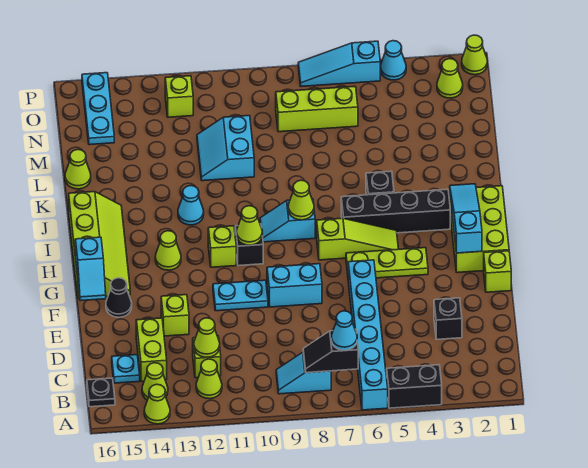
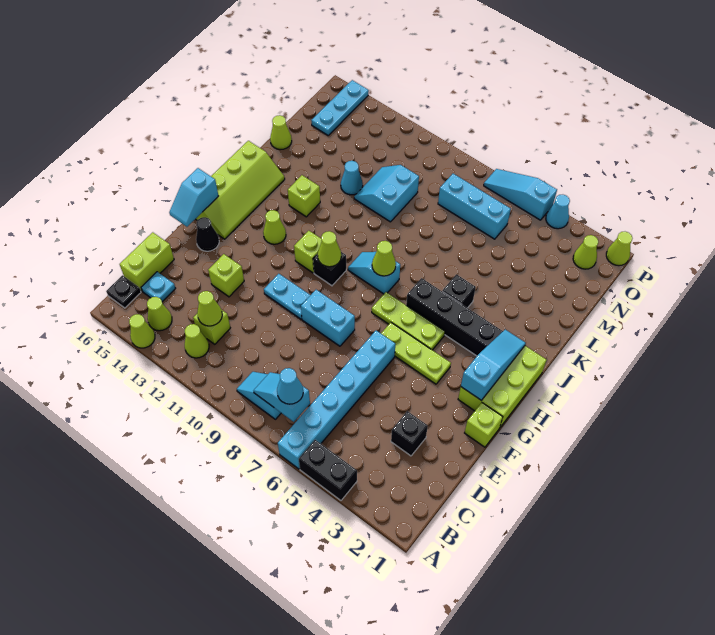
black 1x2 slope [303,329,358,373] -> cyan 1x2 slope [254,372,310,422]
lime 1x2 brick [136,318,167,381] -> lime 1x2 brick moved to [120,232,174,291]
lime 1x3 slope [317,218,398,260] -> lime 1x3 plate [372,292,445,350]
cyan 1x1 cone [178,186,204,225] -> cyan 1x1 cone moved to [341,161,363,195]
lime 1x3 brick [276,87,358,132] -> cyan 1x3 brick [438,174,511,239]
lime 1x1 brick [165,76,193,117] -> lime 1x1 brick moved to [288,175,320,217]

